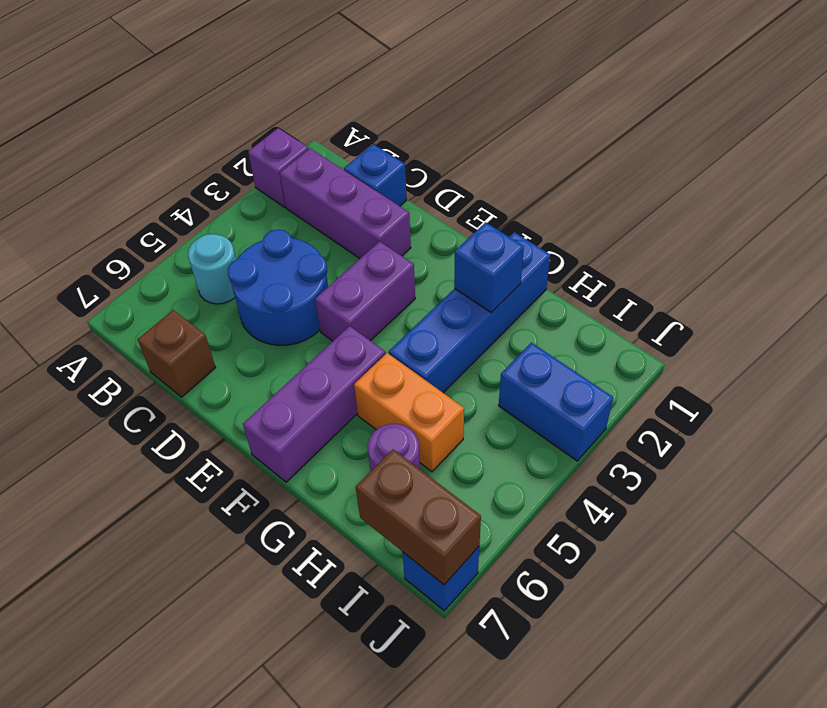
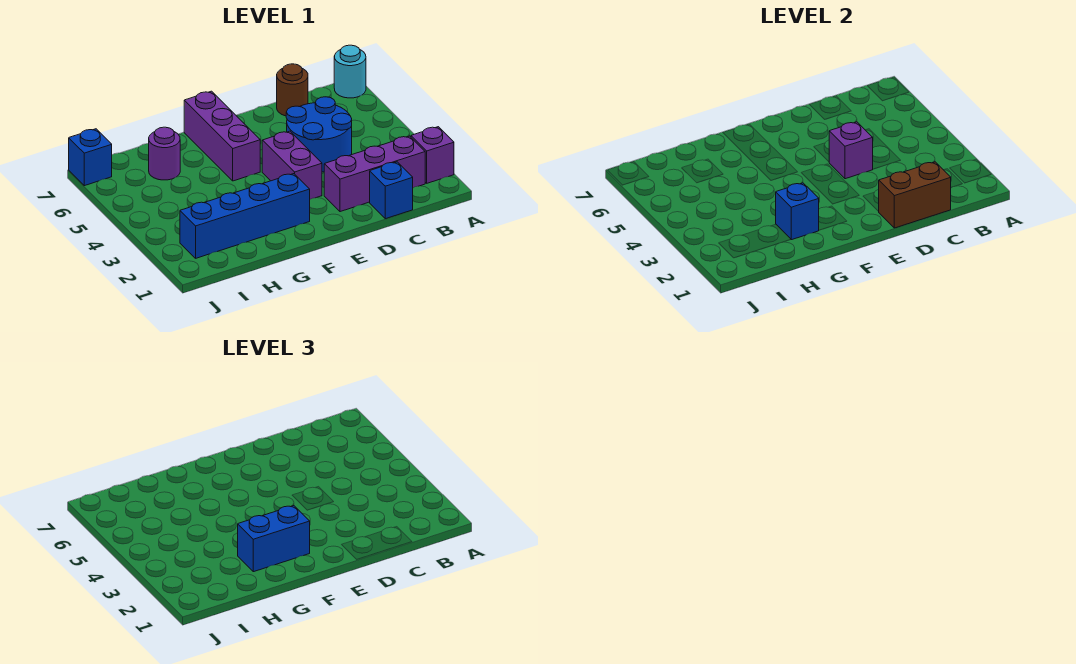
cyan 1x1 round brick [188,234,236,304] -> cyan 1x1 round brick moved to [334,45,366,98]
brown 1x1 brick [138,310,216,397] -> brown 1x1 round brick [277,64,308,116]
none -> purple 1x1 brick [829,122,873,179]
blue 1x4 brick [389,232,550,393] -> blue 1x4 brick turned to [180,174,310,258]
orange 1x2 brick [354,353,464,471] -> none
blue 1x2 brick [499,343,613,461] -> blue 1x2 brick moved to [238,506,310,572]
brown 1x2 brick [356,449,481,585] -> brown 1x2 brick moved to [879,162,951,228]

